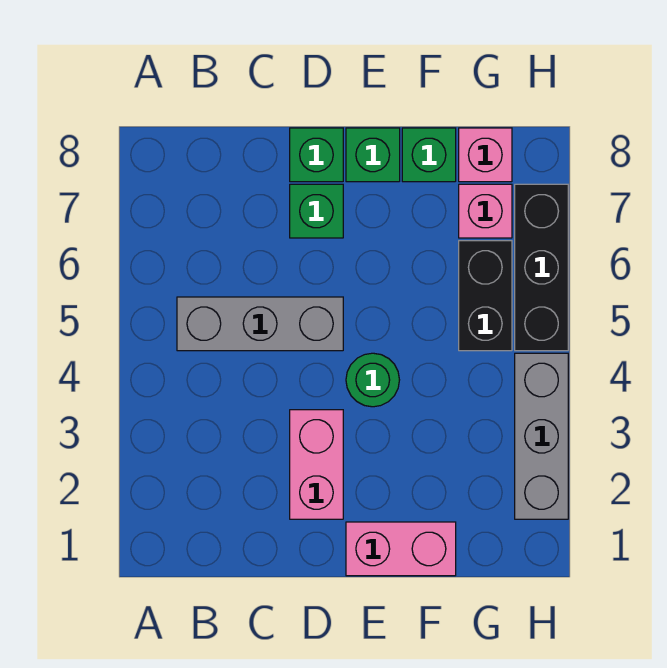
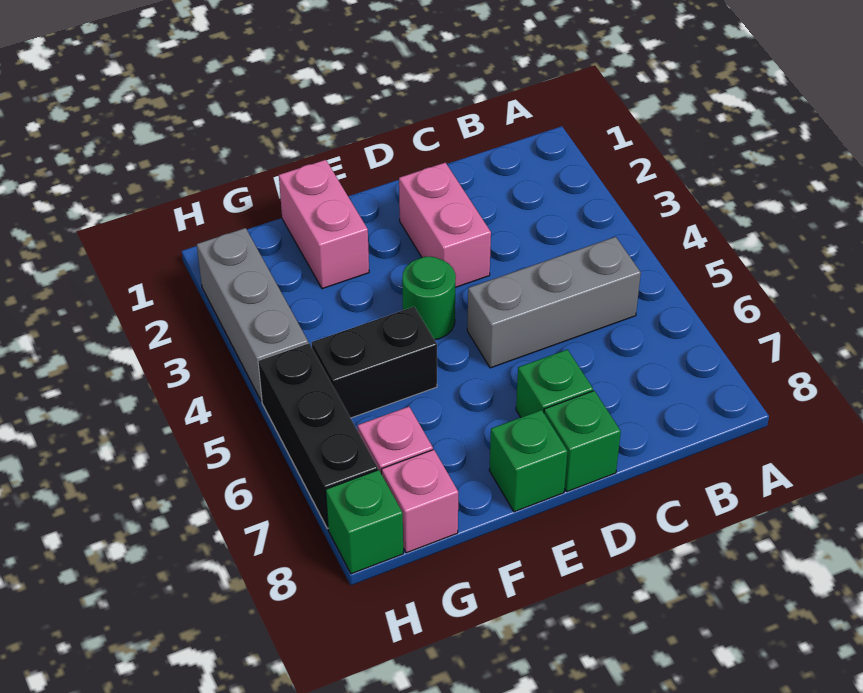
pink 1x2 brick [346,522,456,576] -> pink 1x2 brick turned to [279,160,369,289]
green 1x1 brick [402,128,456,182] -> green 1x1 brick moved to [326,470,403,574]
black 1x2 brick [459,241,512,351] -> black 1x2 brick turned to [312,307,437,418]

